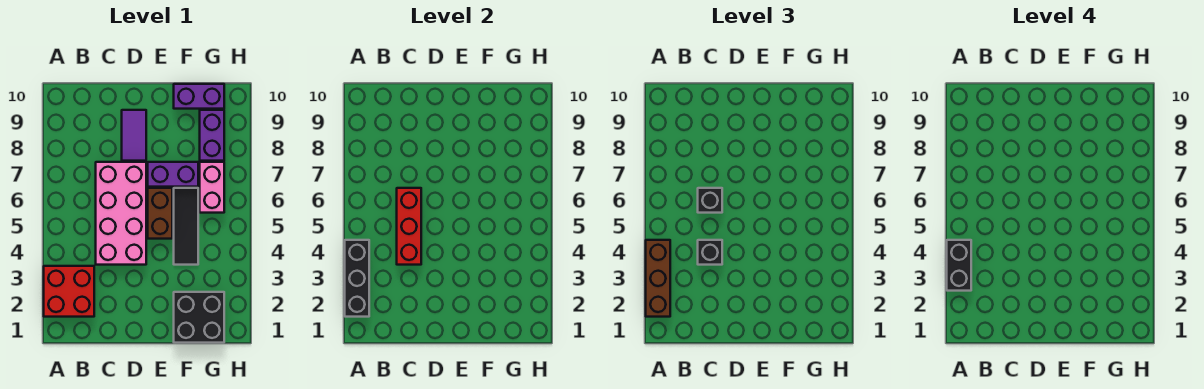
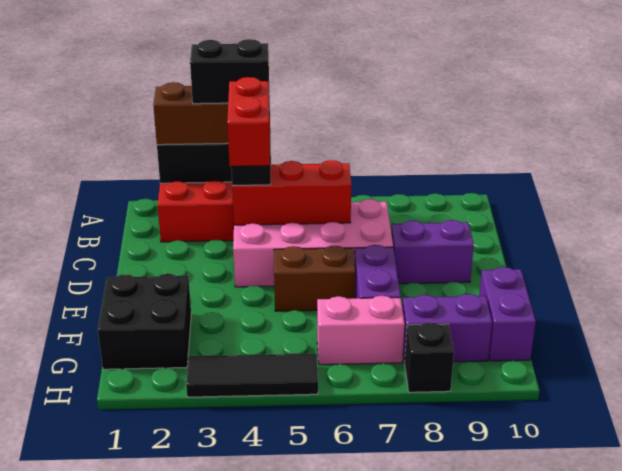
none -> red 1x2 brick [227,77,270,166]
black 1x1 brick [698,188,722,213] -> black 1x1 brick moved to [404,322,454,392]
purple 1x2 tile [122,110,146,161] -> purple 1x2 brick [391,220,474,284]
black 1x3 tile [174,188,198,265] -> black 1x3 tile moved to [186,354,318,397]

